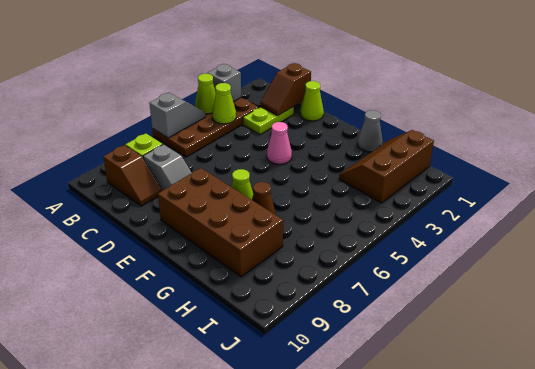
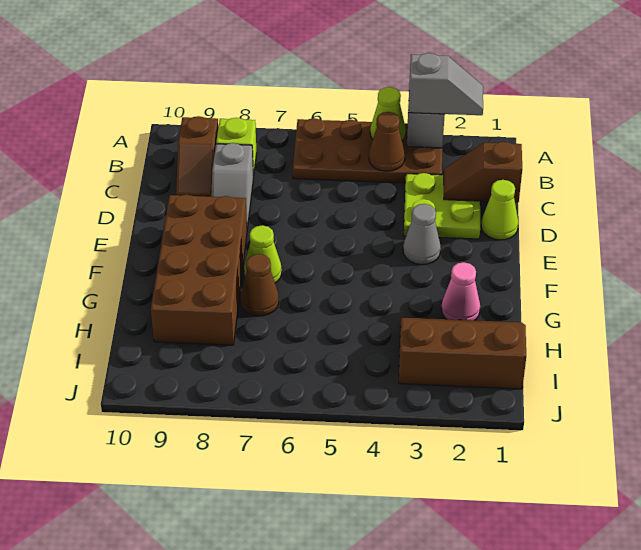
grey 1x2 slope [149,93,206,138] -> grey 1x2 slope moved to [408,53,483,115]
lime 1x1 cone [212,83,236,124] -> brown 1x1 cone [369,112,405,171]
lime 1x2 plate [243,107,294,134] -> lime 2x2 plate [404,173,480,239]
pink 1x1 cone [267,122,292,164] -> pink 1x1 cone moved to [441,262,480,320]
grey 1x1 cone [358,110,383,152] -> grey 1x1 cone moved to [403,204,441,265]

